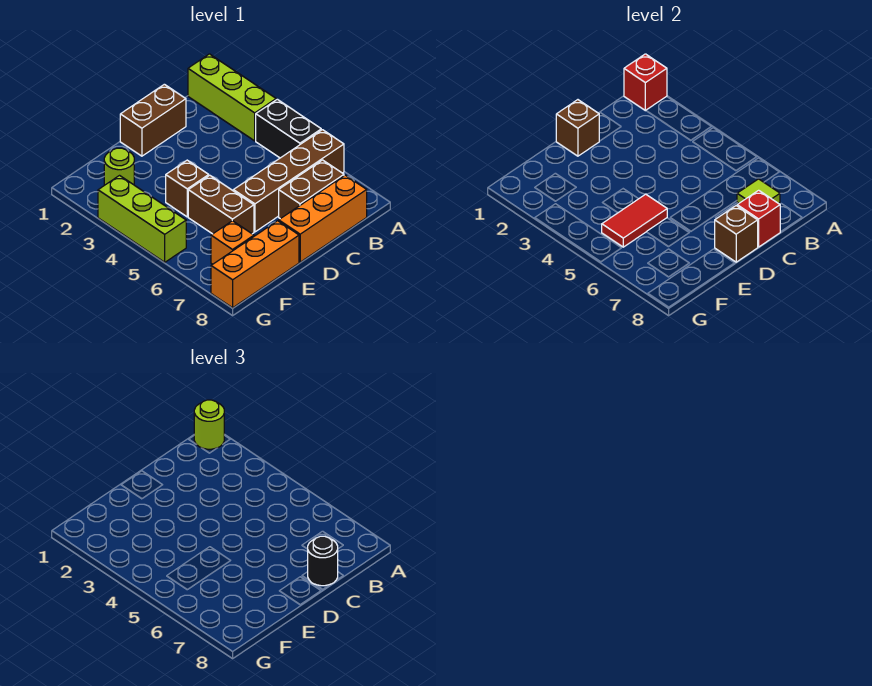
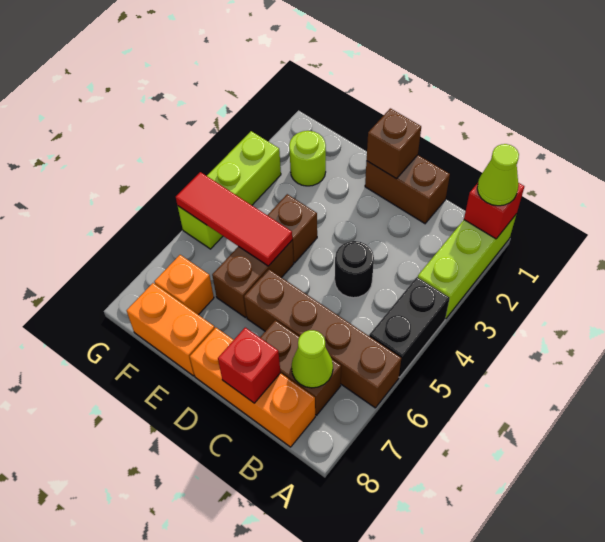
lime 1x1 round brick [194,400,224,449] -> lime 1x1 cone [477,144,519,206]
lime 1x1 tile [737,179,780,203] -> lime 1x1 cone [292,330,333,388]
black 1x1 round brick [308,536,338,586] -> black 1x1 round brick moved to [335,241,374,298]
brown 1x1 brick [715,206,758,262] -> none
red 1x2 tile [602,194,667,247] -> red 1x3 tile [176,172,292,266]
orange 1x3 brick [211,221,299,308] -> orange 1x2 brick [127,283,215,376]

